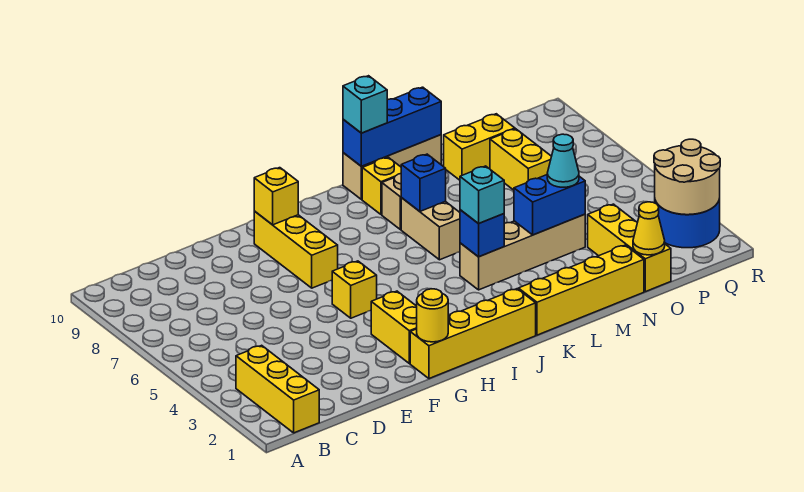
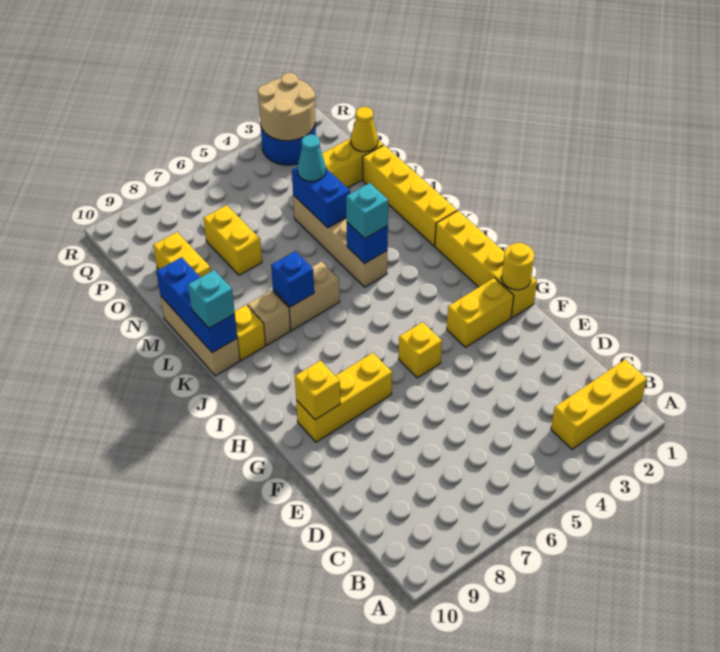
yellow 1x2 brick [490,129,552,190] -> yellow 1x2 brick turned to [203,205,262,275]

